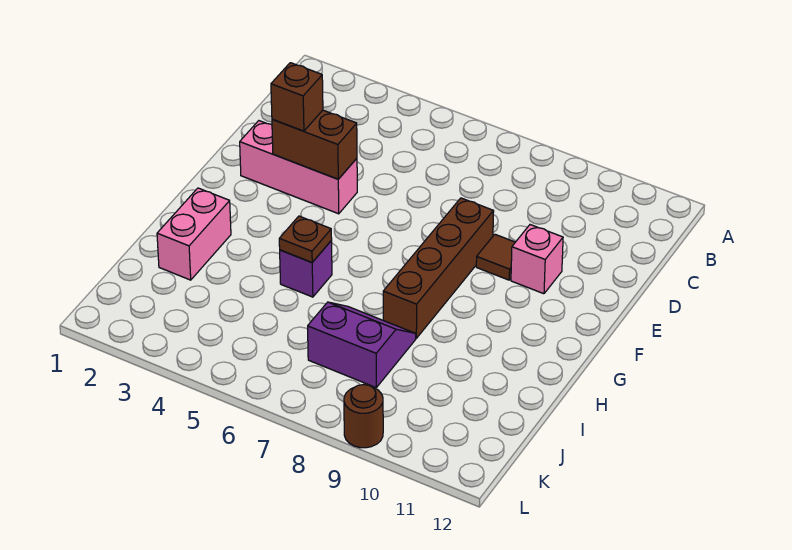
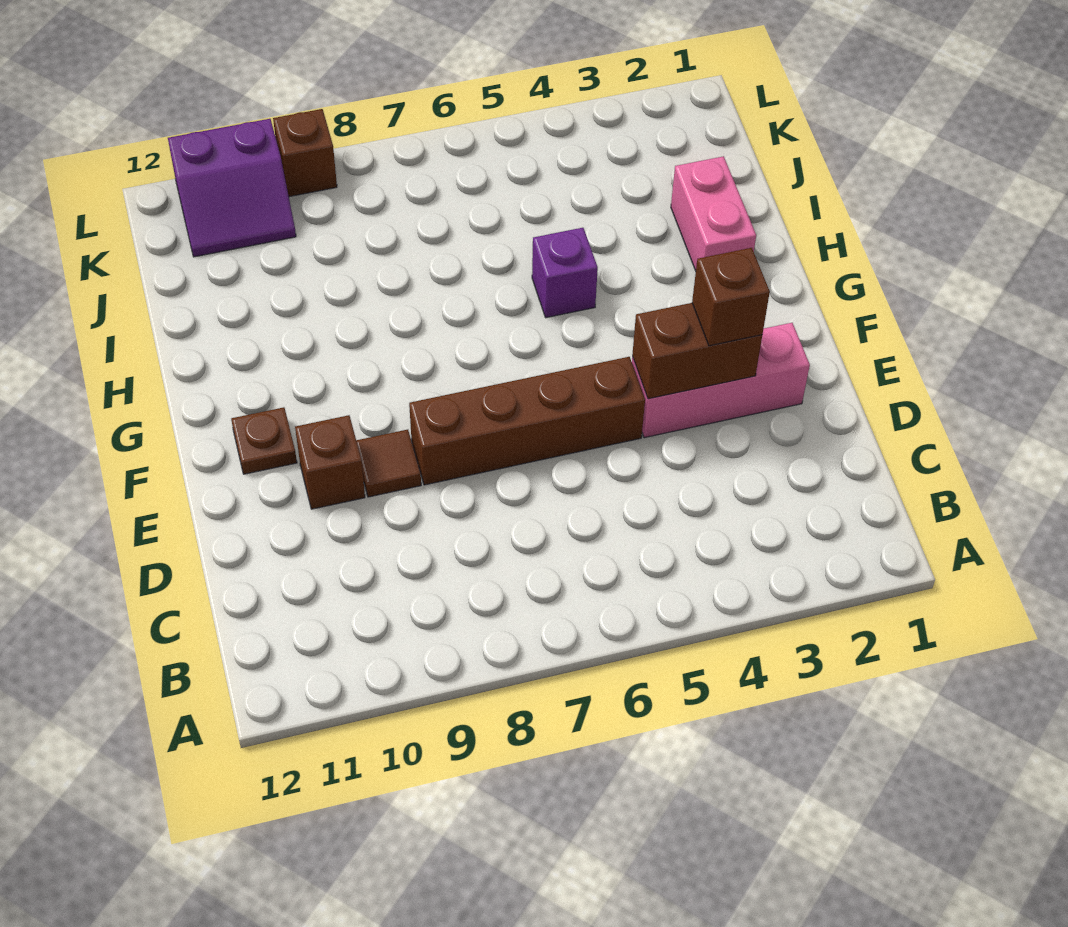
brown 1x4 brick [383,198,494,338] -> brown 1x4 brick turned to [409,357,645,485]
pink 1x1 brick [511,225,563,294] -> brown 1x1 brick [295,415,365,509]
brown 1x1 plate [279,216,332,262] -> brown 1x1 plate moved to [231,407,297,474]
purple 2x2 slope [308,302,416,387] -> purple 2x2 slope moved to [168,119,296,257]
brown 1x1 round brick [344,385,383,448] -> brown 1x1 brick [273,109,337,197]

